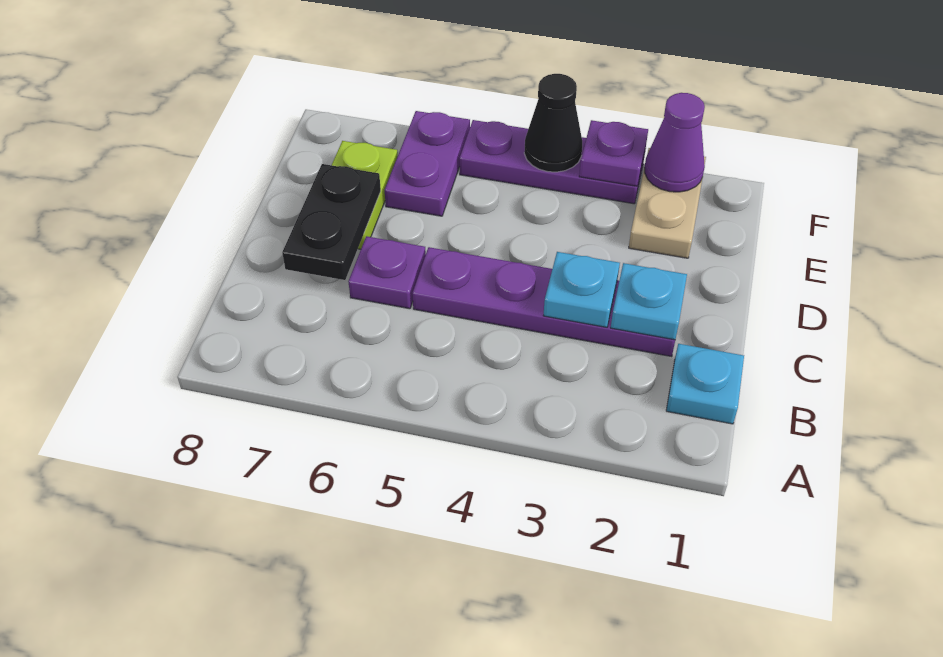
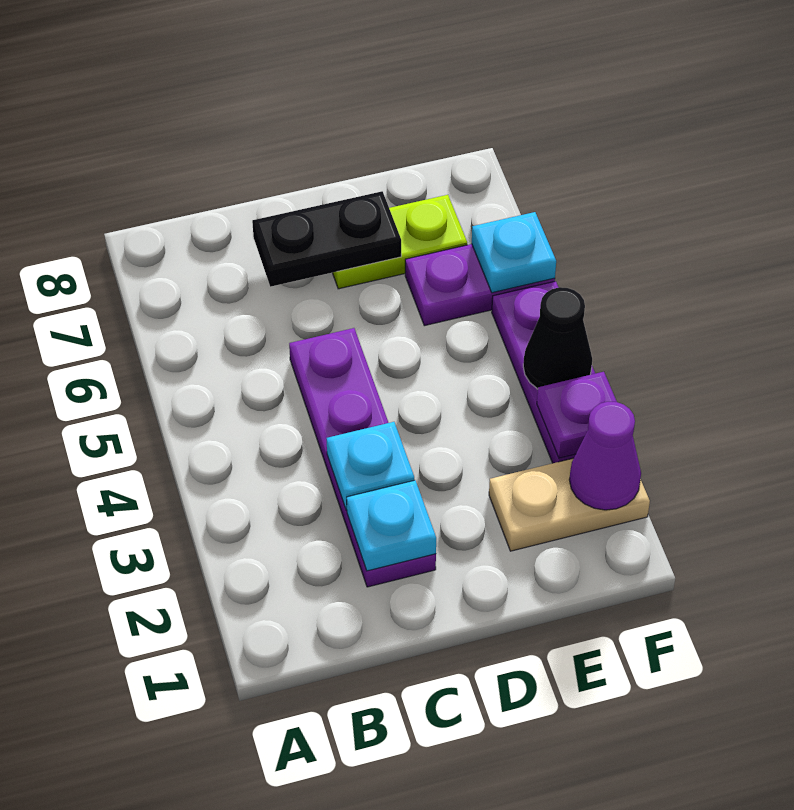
cyan 1x1 plate [666,344,744,424] -> cyan 1x1 plate moved to [472,212,556,293]
purple 1x1 plate [348,236,426,309] -> none

